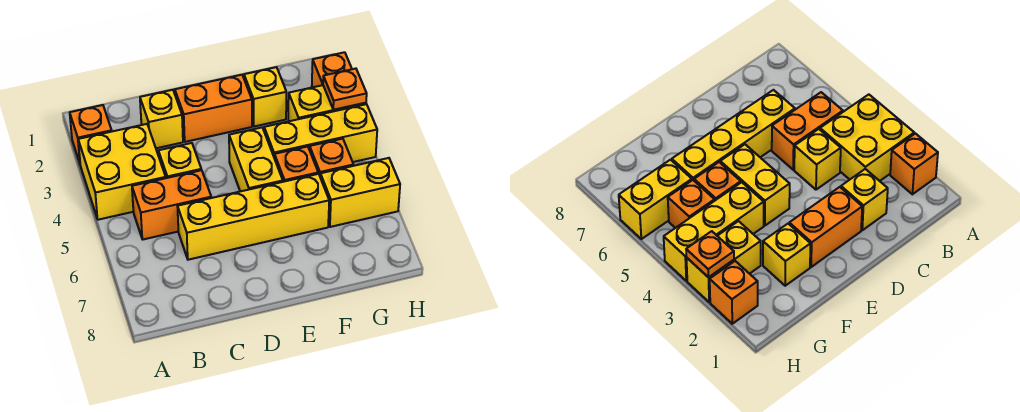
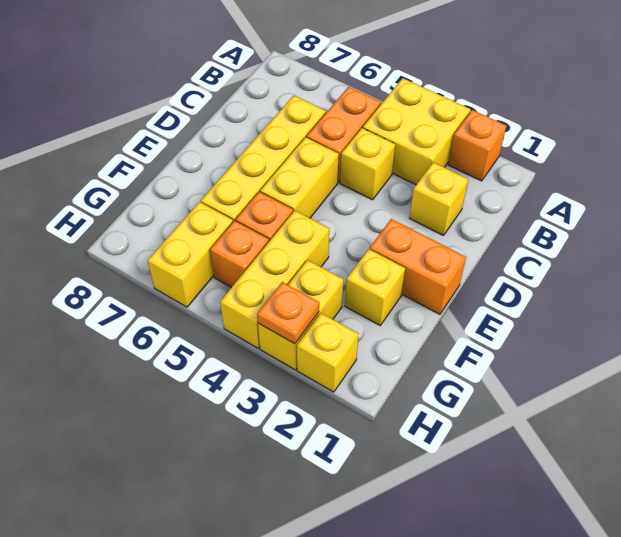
orange 1x2 brick [175,75,252,142] -> orange 1x2 brick turned to [370,219,466,314]
yellow 1x2 brick [229,127,283,191] -> yellow 1x2 brick turned to [260,137,339,218]
orange 1x1 brick [312,52,352,87] -> yellow 1x1 brick [297,313,359,392]

